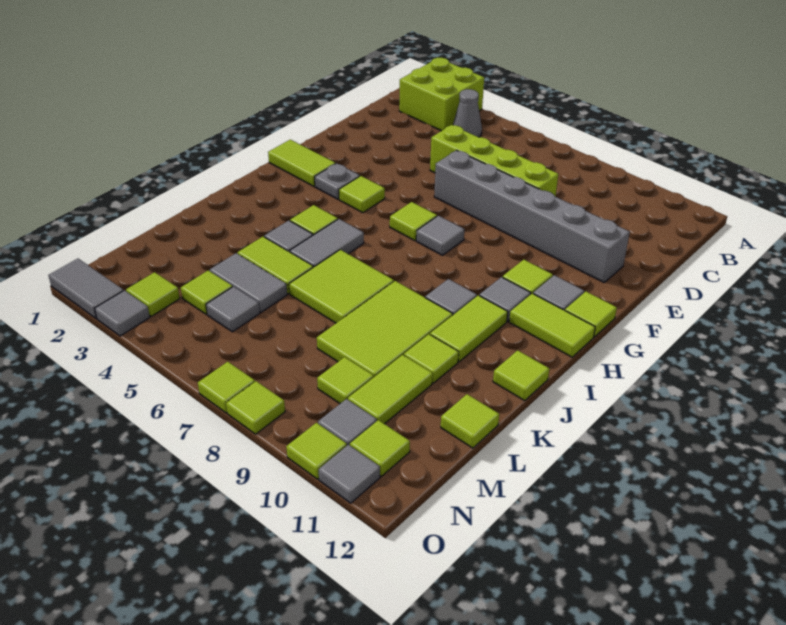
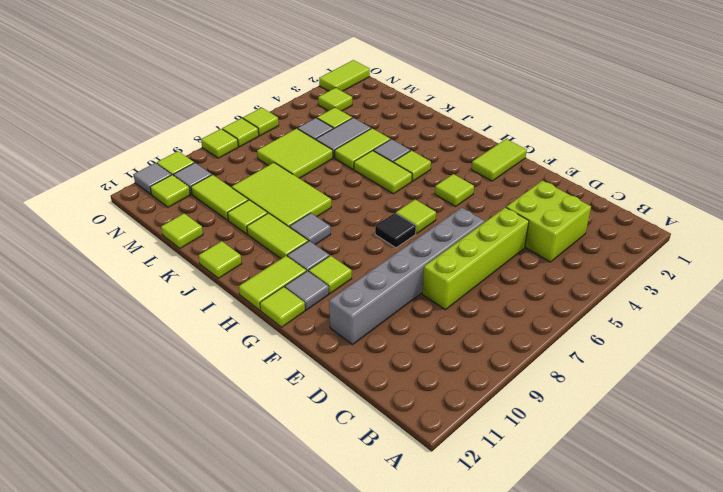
lime 2x2 brick [399,58,484,131] -> lime 2x2 brick moved to [506,181,591,262]
grey 1x1 cone [453,89,482,137] -> none
grey 1x1 plate [315,163,360,199] -> none
grey 1x1 tile [416,216,464,255] -> black 1x1 tile [375,213,416,248]
grey 1x2 tile [290,219,364,267] -> lime 1x2 tile [354,151,412,194]
lime 2x2 tile [289,250,394,323] -> lime 2x2 tile moved to [257,129,333,178]
lime 1x1 tile [317,357,374,404] -> lime 1x1 tile moved to [243,108,279,136]
grey 1x2 tile [48,259,123,318] -> lime 1x2 tile [319,60,370,91]
grey 1x1 tile [95,290,150,336] -> none

